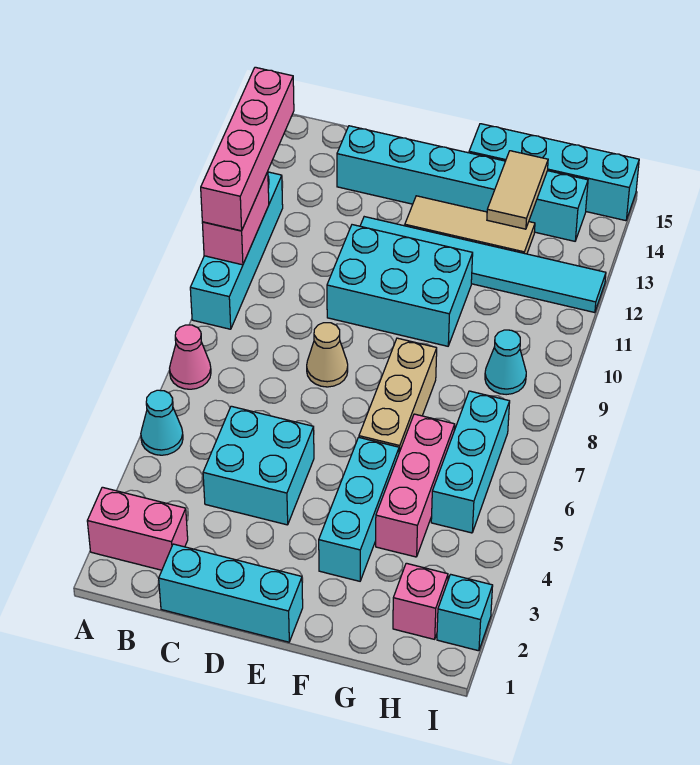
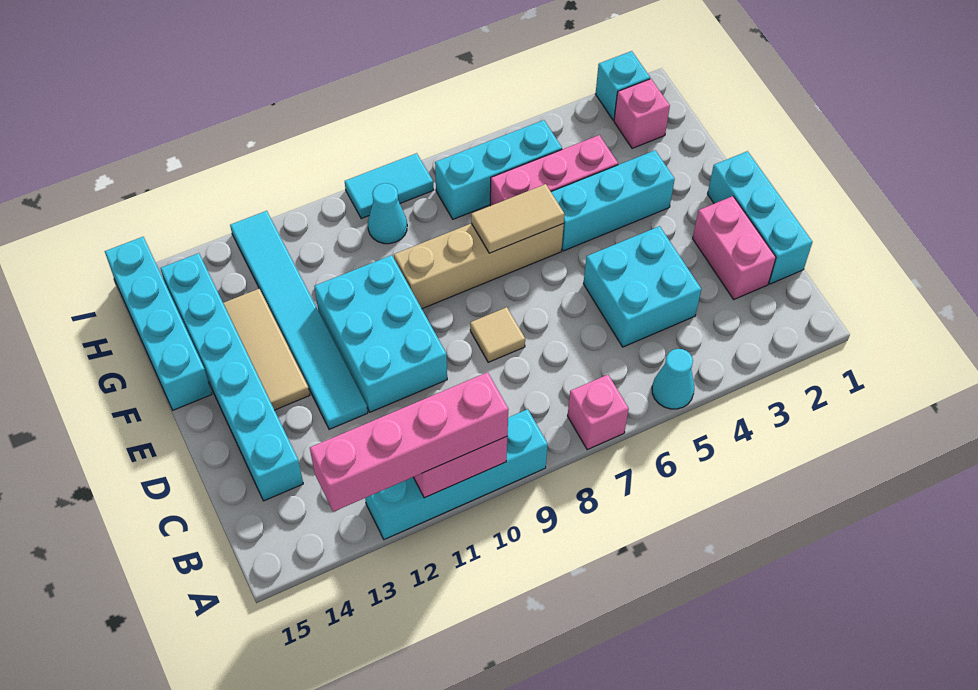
pink 1x2 brick [87,487,188,570] -> pink 1x2 brick moved to [693,196,776,299]
pink 1x1 cone [170,325,211,389] -> pink 1x1 brick [568,375,629,450]
tan 1x1 cone [307,323,348,387] -> tan 1x1 tile [470,307,525,362]
tan 1x3 brick [359,338,437,452] -> tan 1x4 brick [394,223,564,309]
tan 1x2 tile [487,151,548,229] -> tan 1x2 tile moved to [471,184,565,253]
none -> cyan 1x2 tile [345,153,433,219]

